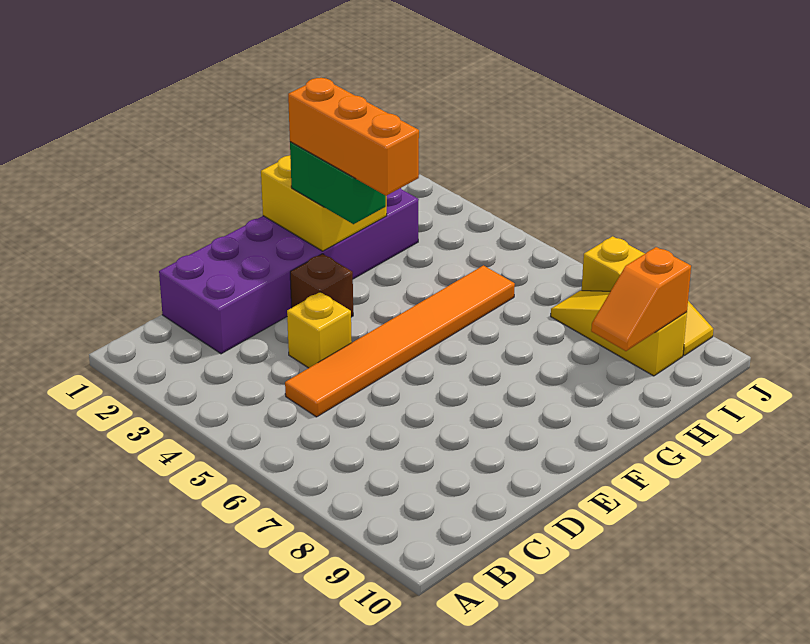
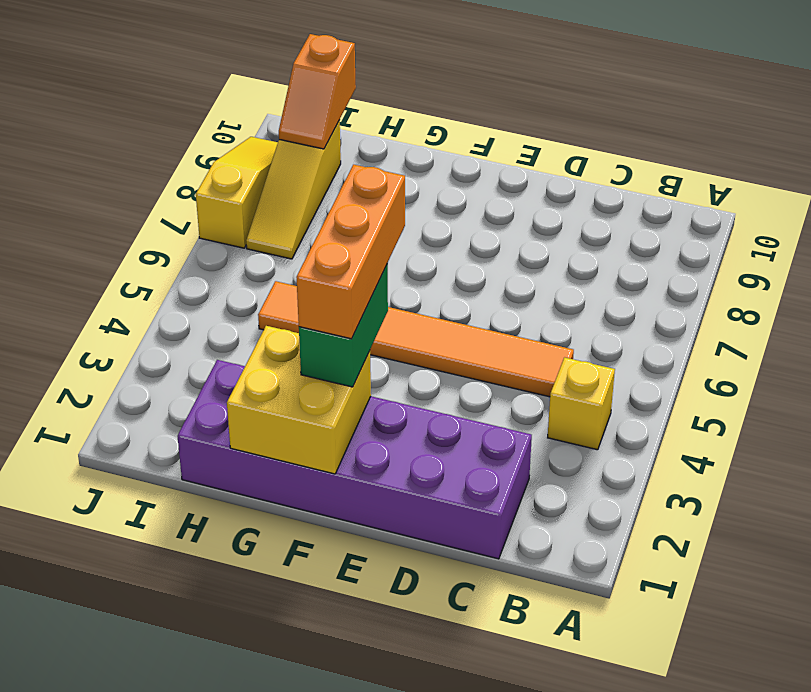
yellow 1x1 brick [287,292,352,368] -> yellow 1x1 brick moved to [548,357,615,450]
brown 1x1 brick [290,254,353,317] -> none
orange 1x2 slope [591,247,691,351] -> orange 1x2 slope turned to [279,34,356,149]

